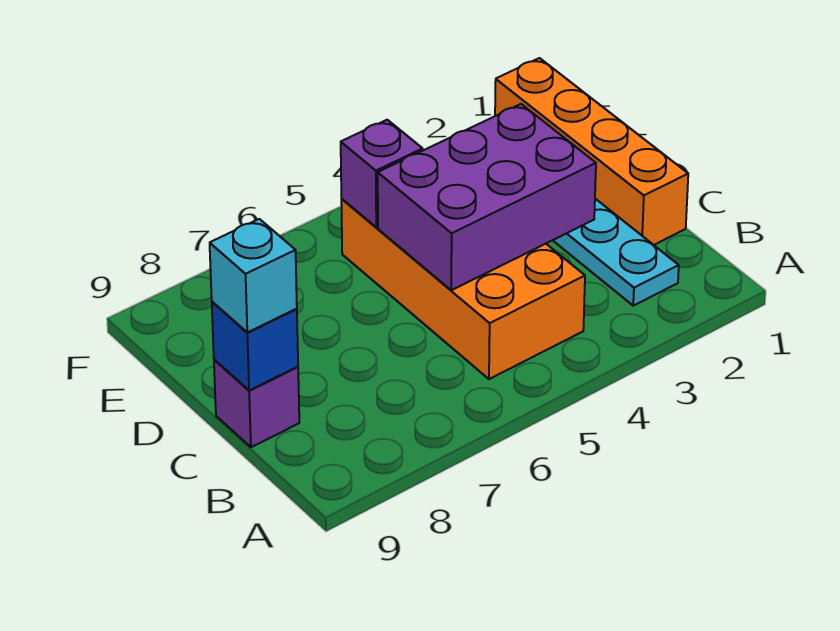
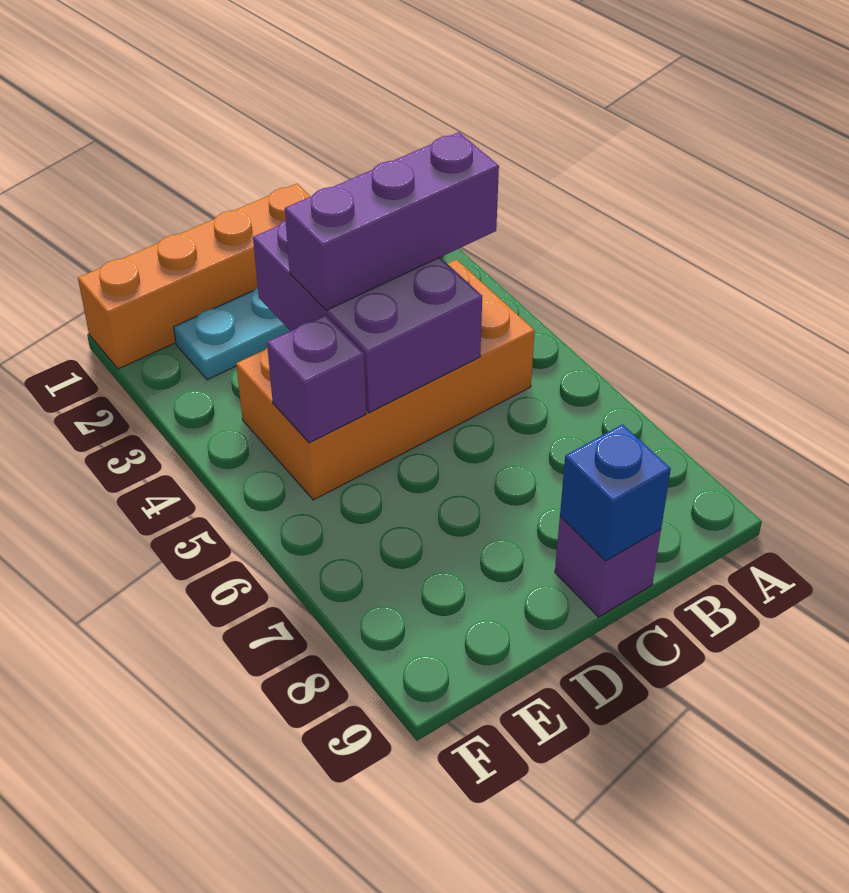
none -> purple 1x3 brick [285,132,499,310]
cyan 1x1 brick [210,219,297,332] -> none

